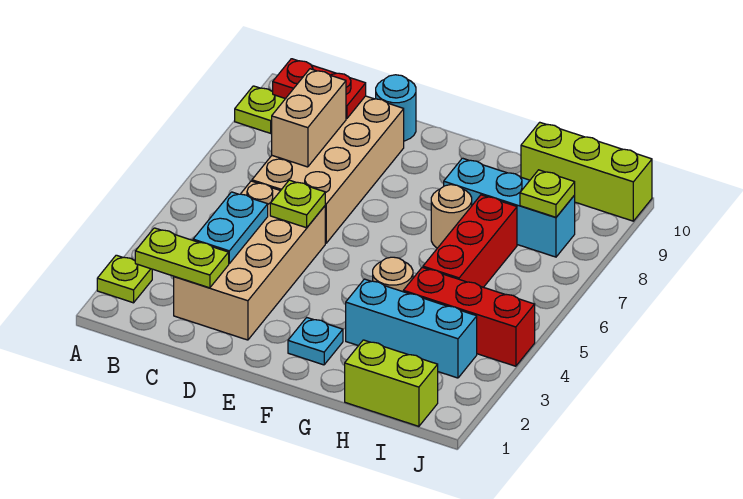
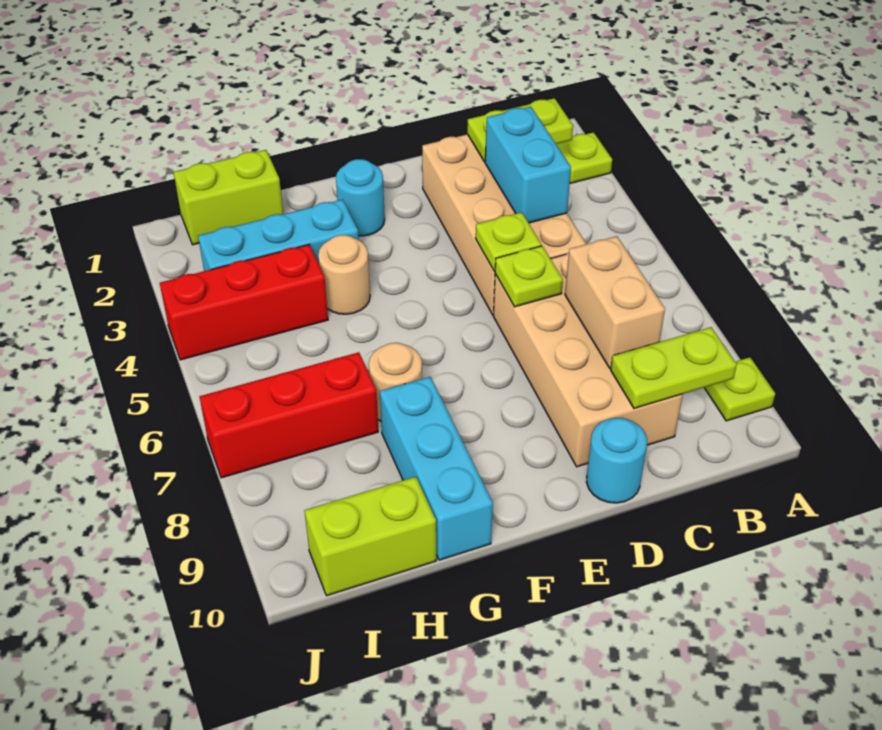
red 1x2 plate [273,59,366,119] -> lime 1x2 plate [611,327,737,408]
cyan 1x2 plate [193,192,268,263] -> cyan 1x2 brick [485,107,571,223]
cyan 1x1 plate [288,318,343,365] -> cyan 1x1 round brick [336,159,385,236]
cyan 1x3 brick [444,158,575,257] -> cyan 1x3 brick turned to [380,377,493,560]
red 1x3 brick [423,195,517,287] -> red 1x3 brick turned to [200,352,378,478]
lime 1x3 brick [521,122,652,221] -> lime 1x2 brick [305,477,436,596]
lime 1x1 plate [520,170,575,217] -> lime 1x1 plate moved to [495,246,563,307]

